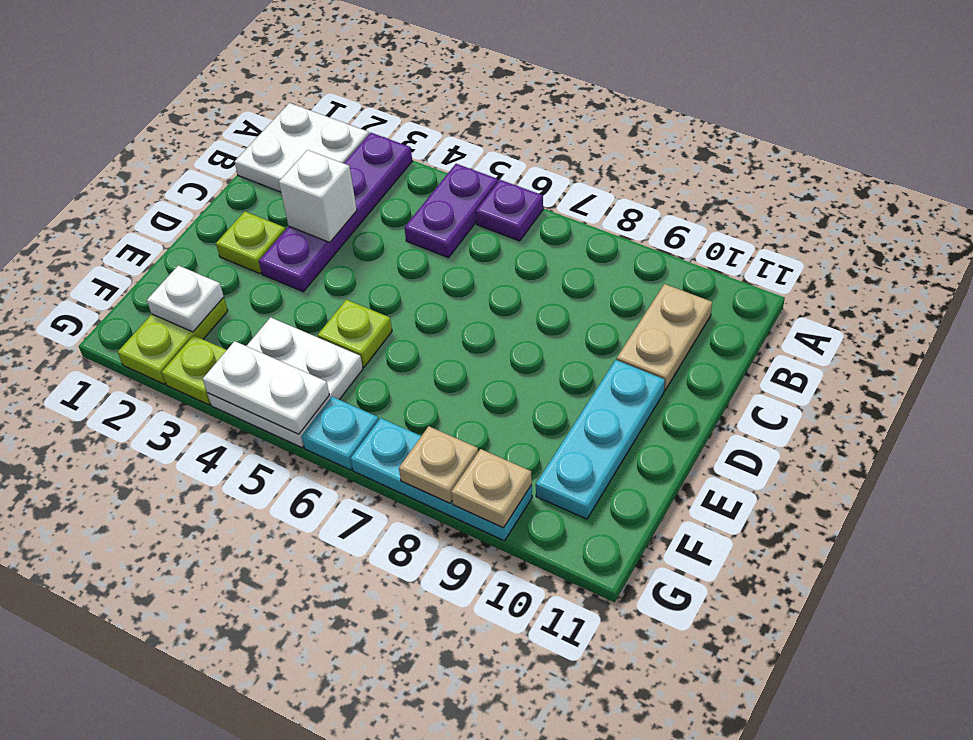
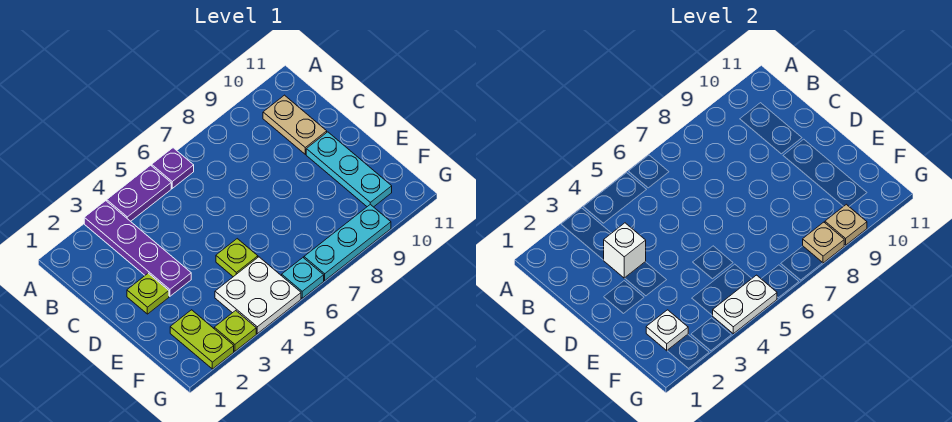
white 2x2 plate [235,103,369,192] -> none
purple 1x2 plate [404,164,498,258] -> purple 1x2 plate turned to [107,165,171,221]

